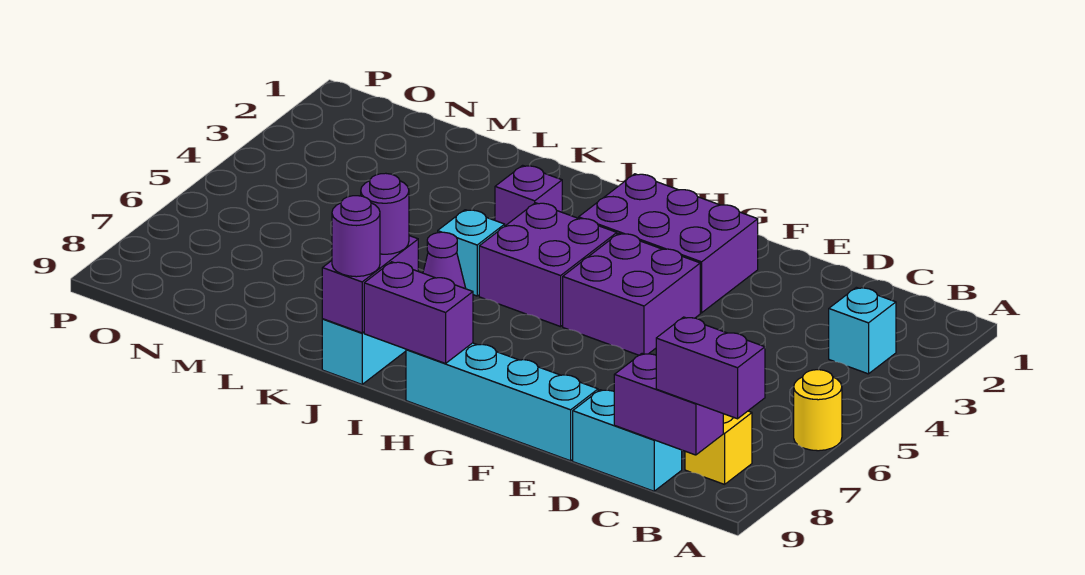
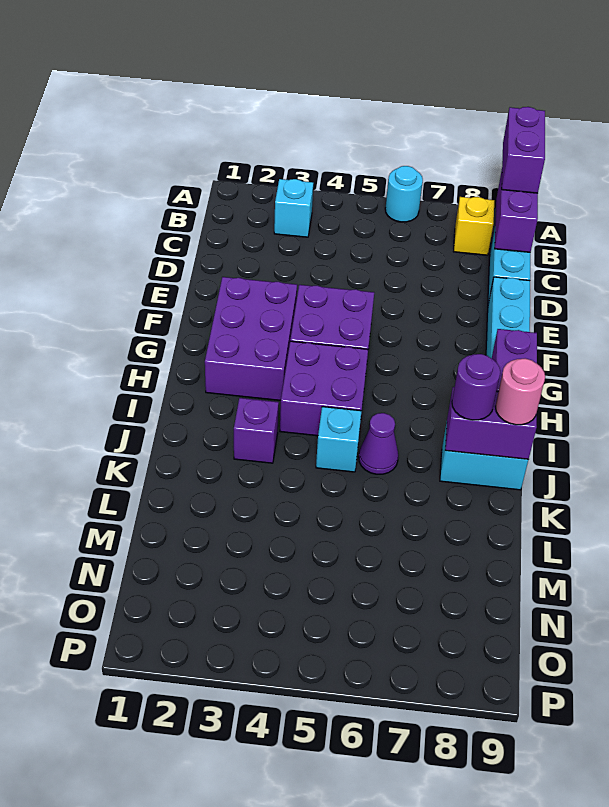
yellow 1x1 round brick [794,370,842,451] -> cyan 1x1 round brick [385,166,423,222]
purple 1x1 round brick [332,196,380,277] -> pink 1x1 round brick [495,358,545,425]

